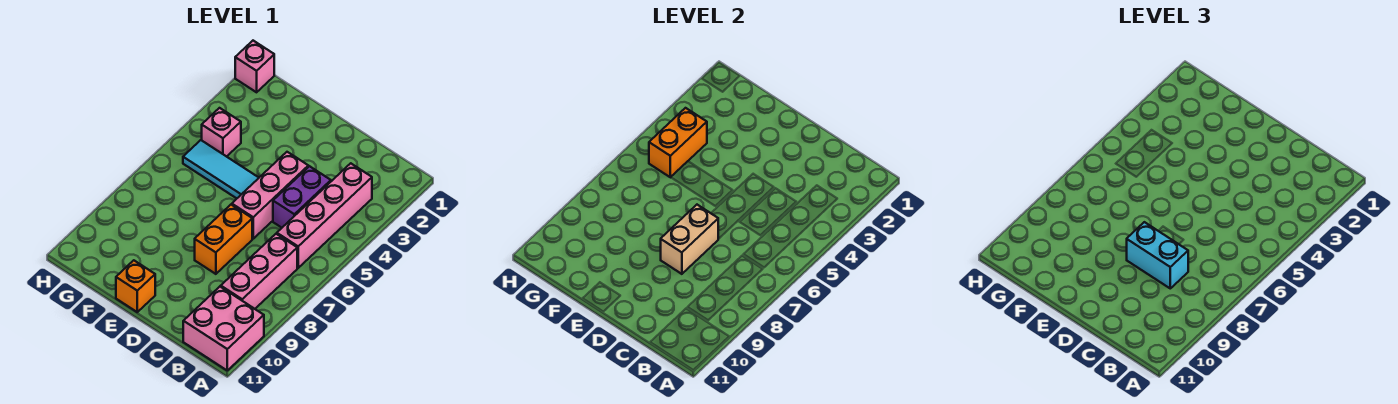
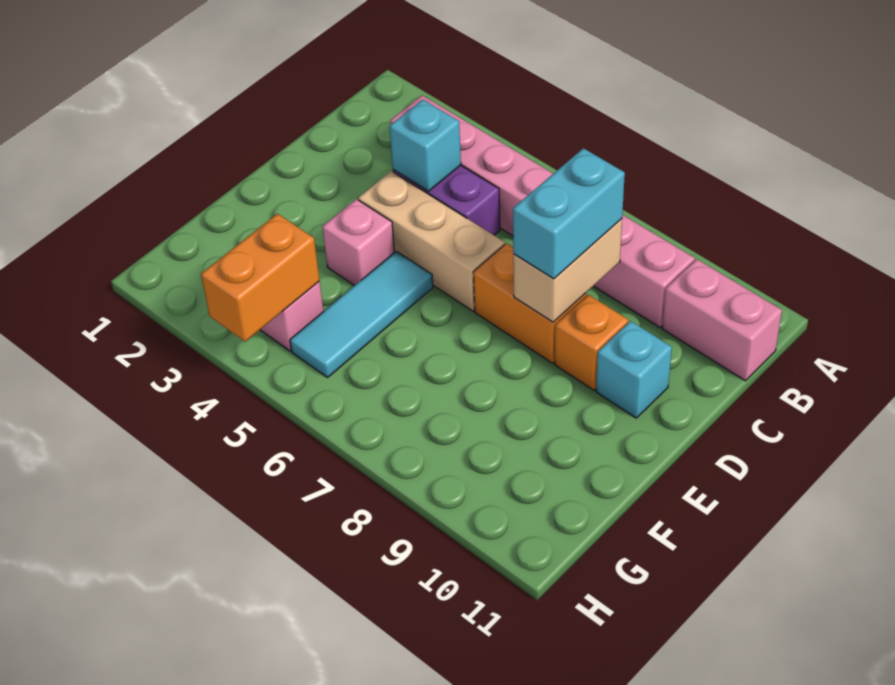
pink 2x2 brick [183,287,264,370] -> pink 1x2 brick [662,259,782,381]
none -> cyan 1x1 brick [390,100,461,191]
pink 1x3 brick [232,152,308,239] -> tan 1x3 brick [358,171,505,311]
tan 1x2 brick [661,205,718,274] -> tan 1x2 brick turned to [513,219,622,322]
none -> cyan 1x1 brick [596,321,672,418]
orange 1x1 brick [116,260,155,312] -> orange 1x1 brick moved to [555,294,628,390]
orange 1x2 brick [649,108,707,177] -> orange 1x2 brick turned to [201,214,320,342]
pink 1x1 brick [235,41,274,92] -> pink 1x1 brick moved to [322,199,395,286]

